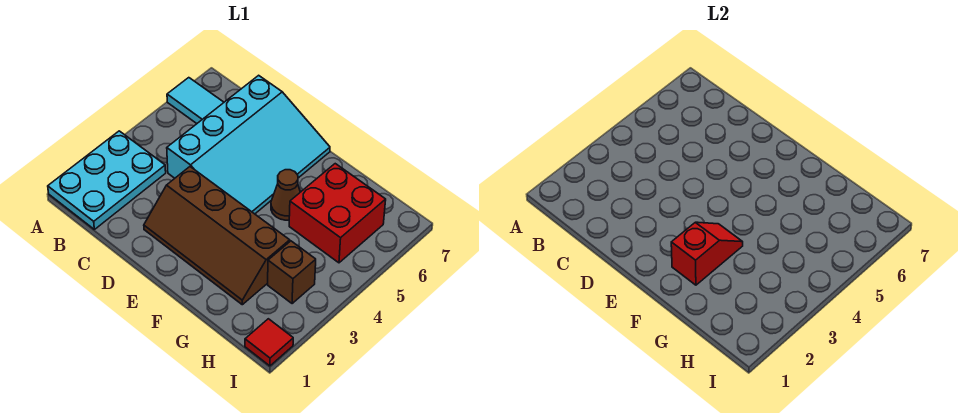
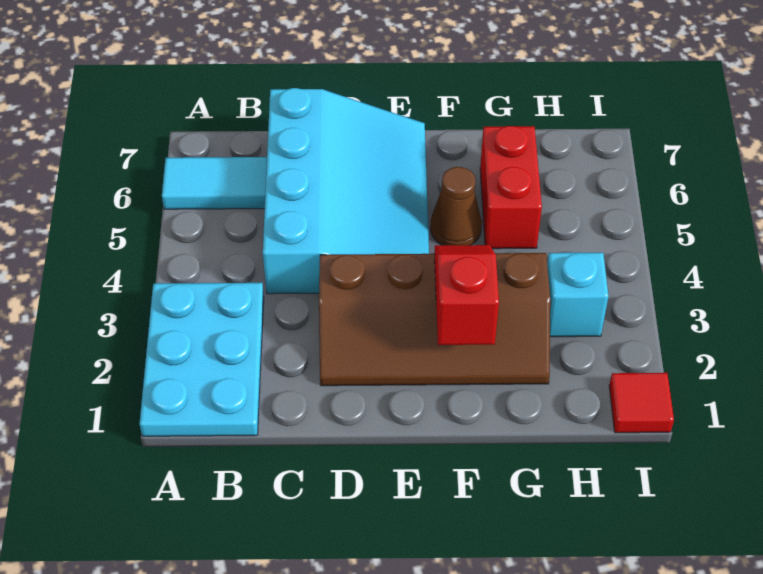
red 2x2 brick [289,164,386,263] -> red 1x2 brick [480,126,542,249]
brown 1x1 brick [268,241,316,304] -> cyan 1x1 brick [547,253,608,337]

